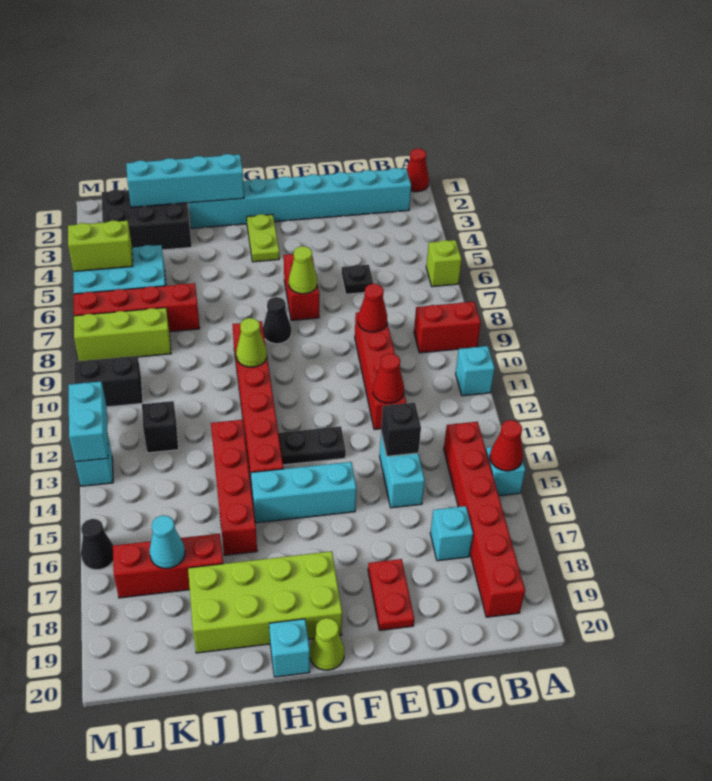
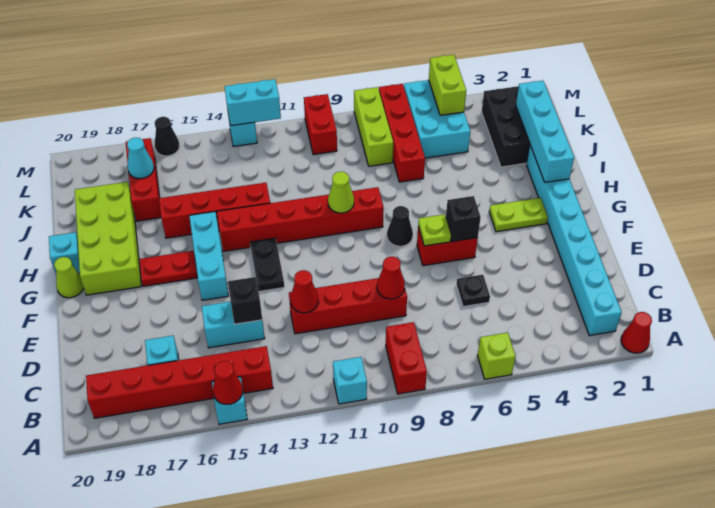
red 1x2 plate [368,559,414,630] -> red 1x2 plate moved to [139,251,197,286]
lime 1x1 cone [289,246,317,294] -> lime 1x1 plate [418,214,451,246]
black 1x1 brick [142,401,179,453] -> black 1x1 brick moved to [446,196,481,242]
black 1x2 brick [74,356,143,407] -> red 1x2 brick [304,94,337,155]

